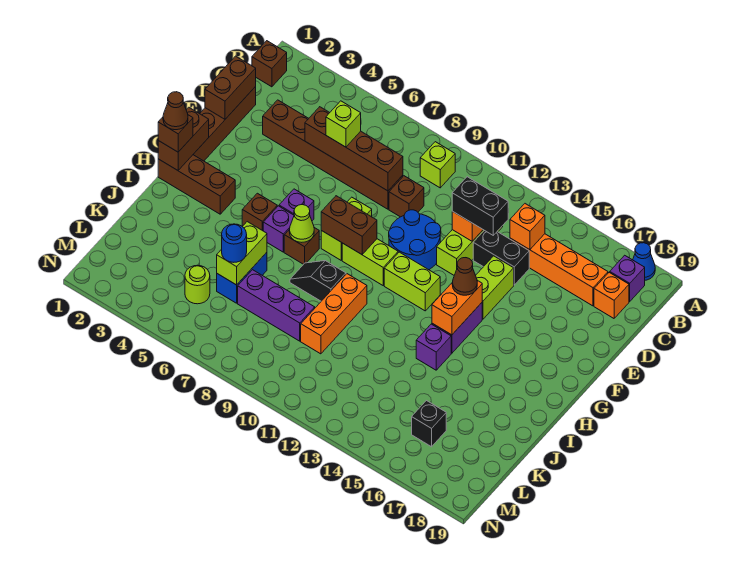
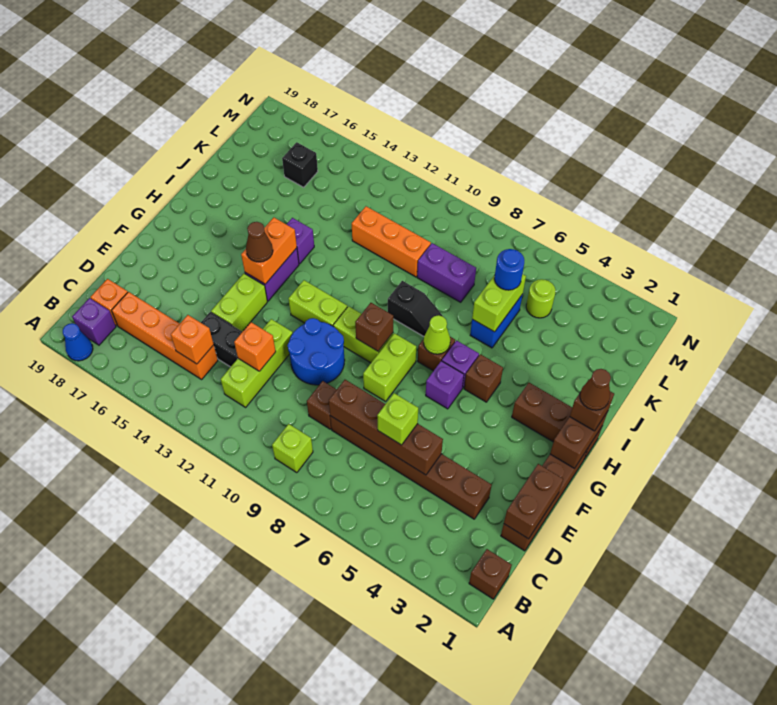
black 1x2 brick [452,177,508,235] -> none
brown 1x2 brick [321,196,377,254] -> brown 1x1 brick [355,303,393,351]
orange 1x3 brick [301,274,367,354] -> orange 1x3 brick turned to [352,206,431,277]
purple 1x3 brick [238,270,315,341] -> purple 1x2 brick [417,243,476,302]

